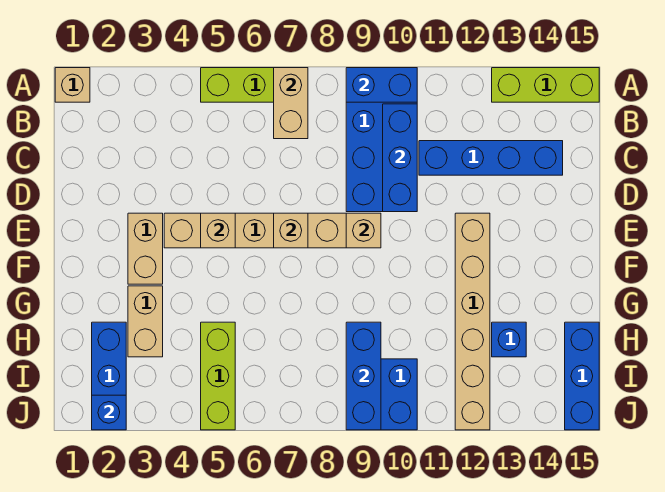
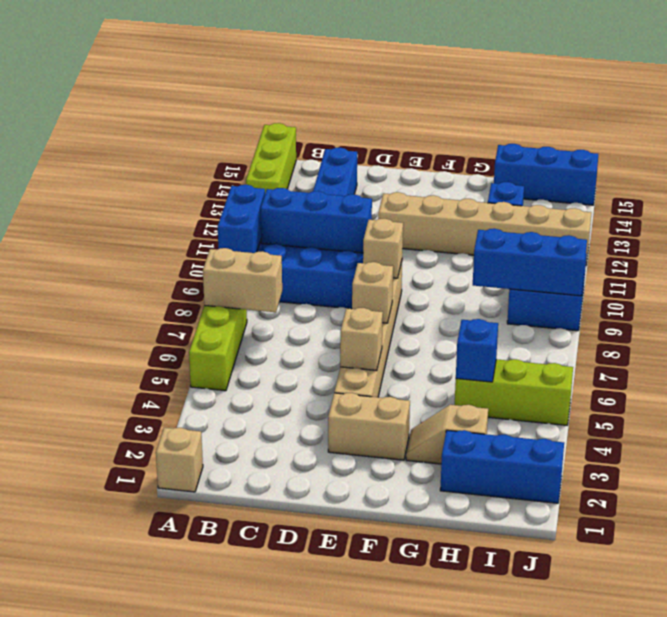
tan 1x2 brick [128,286,163,357] -> tan 1x2 slope [406,405,488,464]
blue 1x1 brick [92,395,126,430] -> blue 1x1 brick moved to [456,319,498,382]

